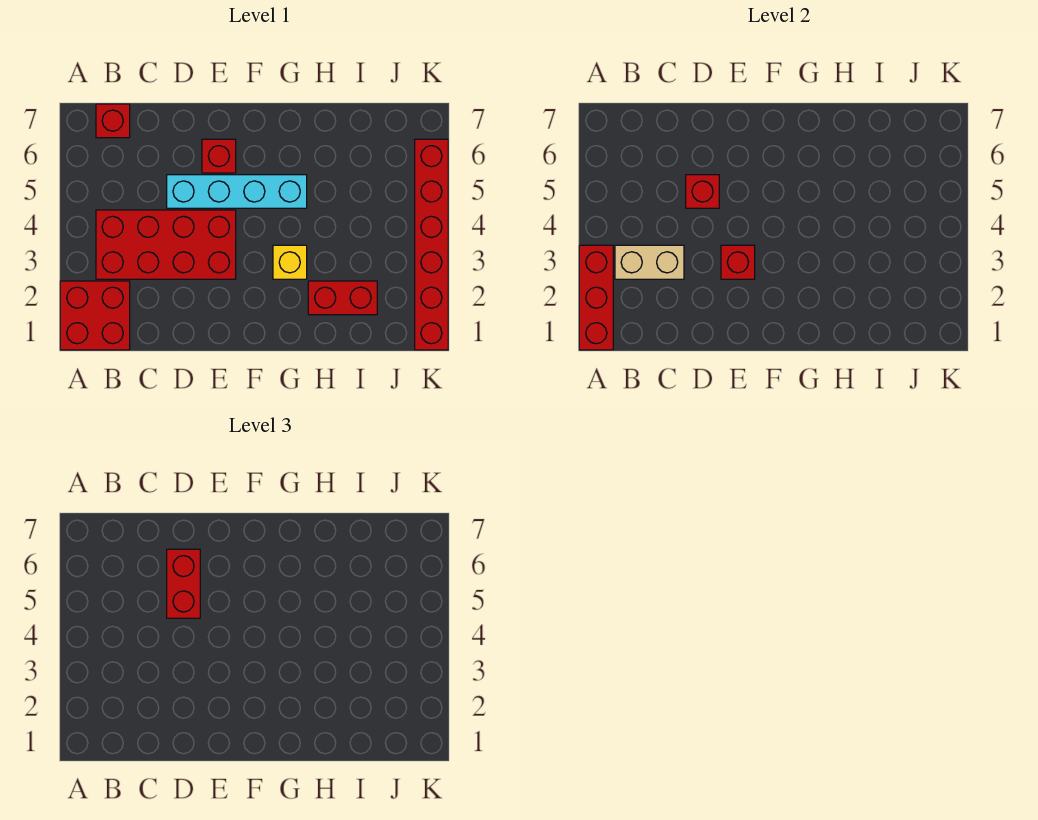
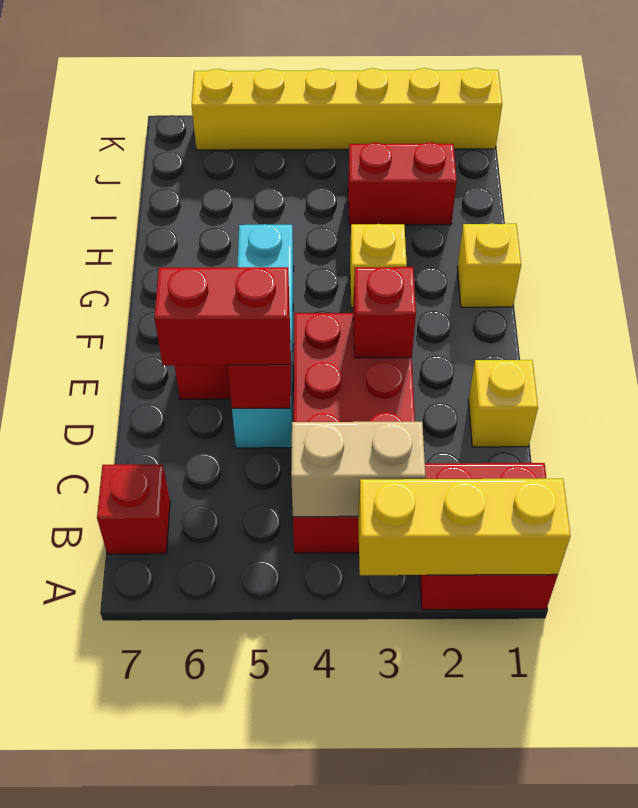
red 1x3 brick [579,245,613,350] -> yellow 1x3 brick [358,478,570,575]
tan 1x2 brick [615,245,684,279] -> tan 1x2 brick turned to [291,422,426,517]
none -> yellow 1x1 brick [468,360,538,447]
none -> yellow 1x1 brick [457,223,521,307]
red 1x2 brick [308,281,377,315] -> red 1x2 brick turned to [348,142,457,225]
red 1x6 brick [415,139,448,350] -> yellow 1x6 brick [192,68,502,150]

